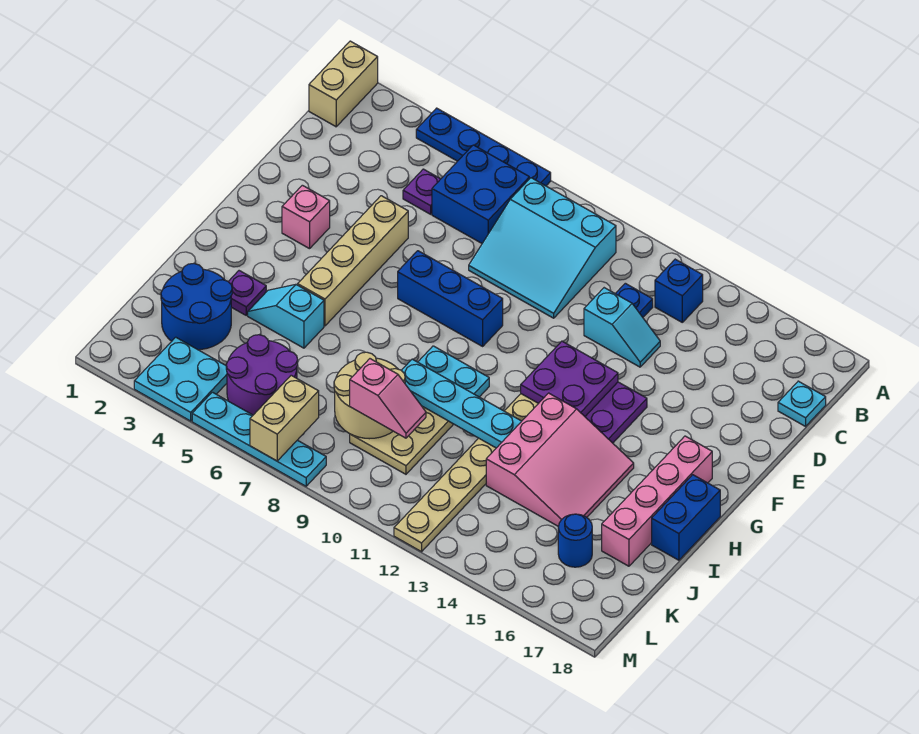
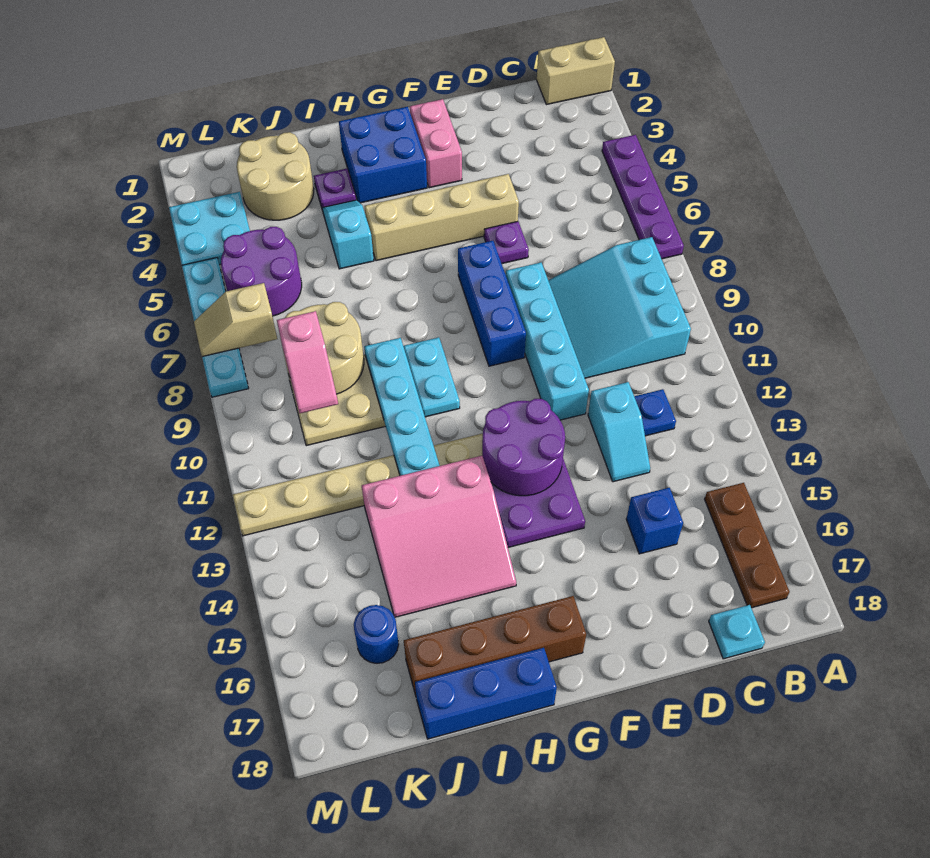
blue 1x4 plate [416,108,551,186] -> purple 1x4 plate [602,135,684,259]
blue 2x2 brick [432,145,529,243] -> blue 2x2 brick moved to [339,107,427,203]
blue 1x1 brick [655,259,703,322] -> blue 1x1 brick moved to [626,488,683,554]
none -> brown 1x3 plate [705,483,790,608]
purple 1x1 plate [403,169,440,214] -> purple 1x1 plate moved to [484,221,529,264]
none -> cyan 1x4 brick [506,263,589,420]
pink 1x1 brick [282,185,330,249] -> pink 1x2 brick [410,99,462,188]
purple 2x2 plate [521,341,618,416] -> purple 2x2 round brick [482,399,565,496]
pink 1x4 brick [602,436,712,566] -> brown 1x4 brick [404,596,586,695]
blue 1x2 brick [652,475,720,560] -> blue 1x3 brick [415,648,557,739]
blue 2x2 round brick [161,263,232,350] -> tan 2x2 round brick [237,132,314,220]
tan 1x2 brick [250,375,319,461] -> tan 1x2 slope [194,283,277,357]

